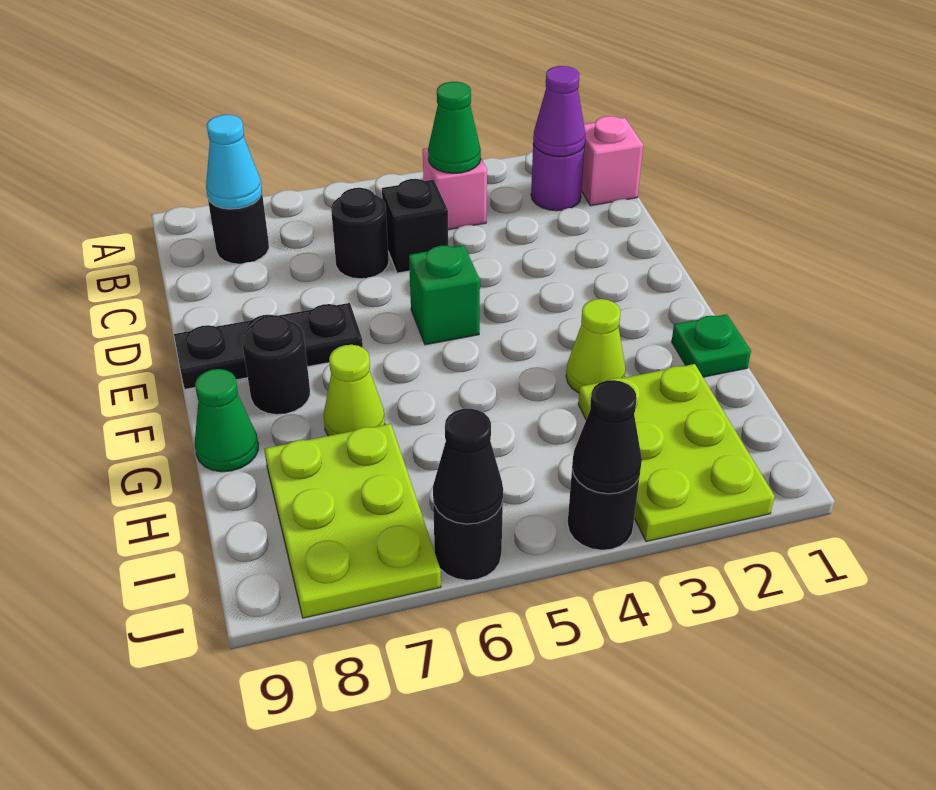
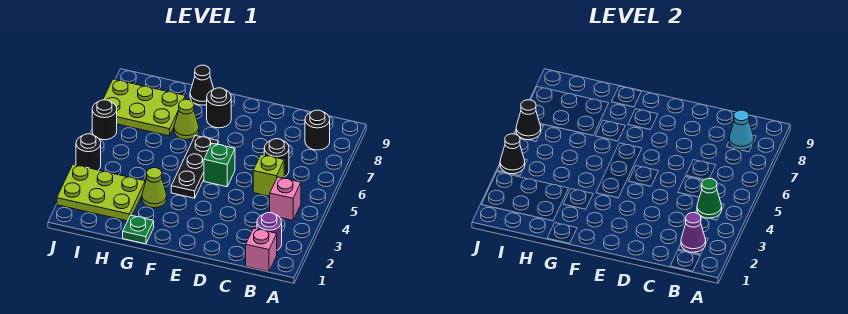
black 1x1 brick [382,179,448,273] -> lime 1x1 brick [253,154,284,196]
black 1x3 plate [174,303,363,389] -> black 1x3 plate moved to [171,136,218,198]
green 1x1 cone [195,369,258,472] -> black 1x1 cone [190,65,214,105]

